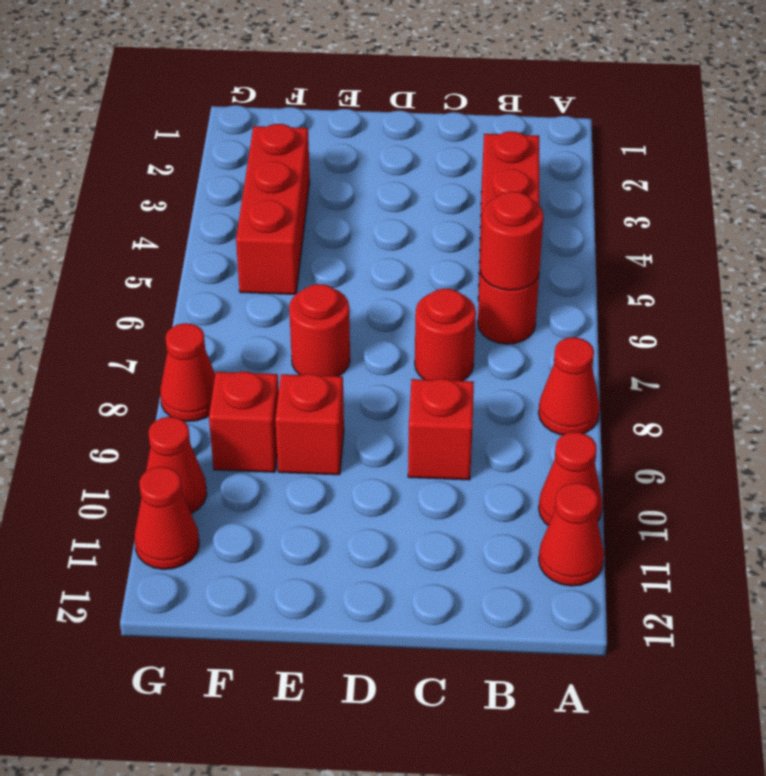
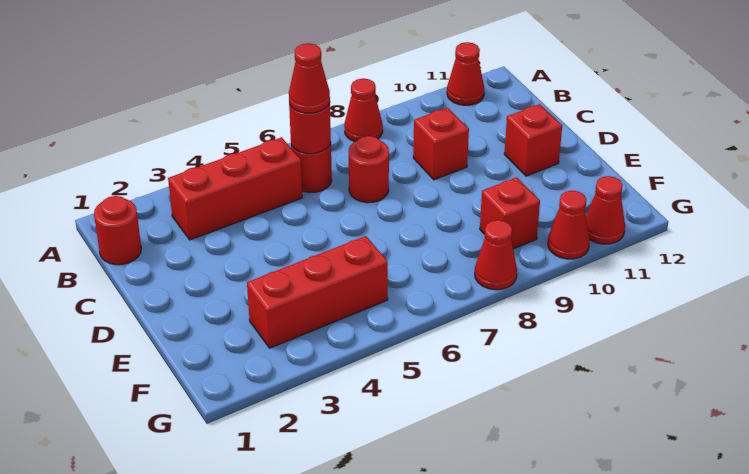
red 1x1 cone [539,432,603,526] -> red 1x1 cone moved to [289,43,330,113]
red 1x1 round brick [289,284,350,376] -> red 1x1 round brick moved to [94,196,141,265]
red 1x1 brick [275,374,344,475] -> red 1x1 brick moved to [504,104,562,176]

